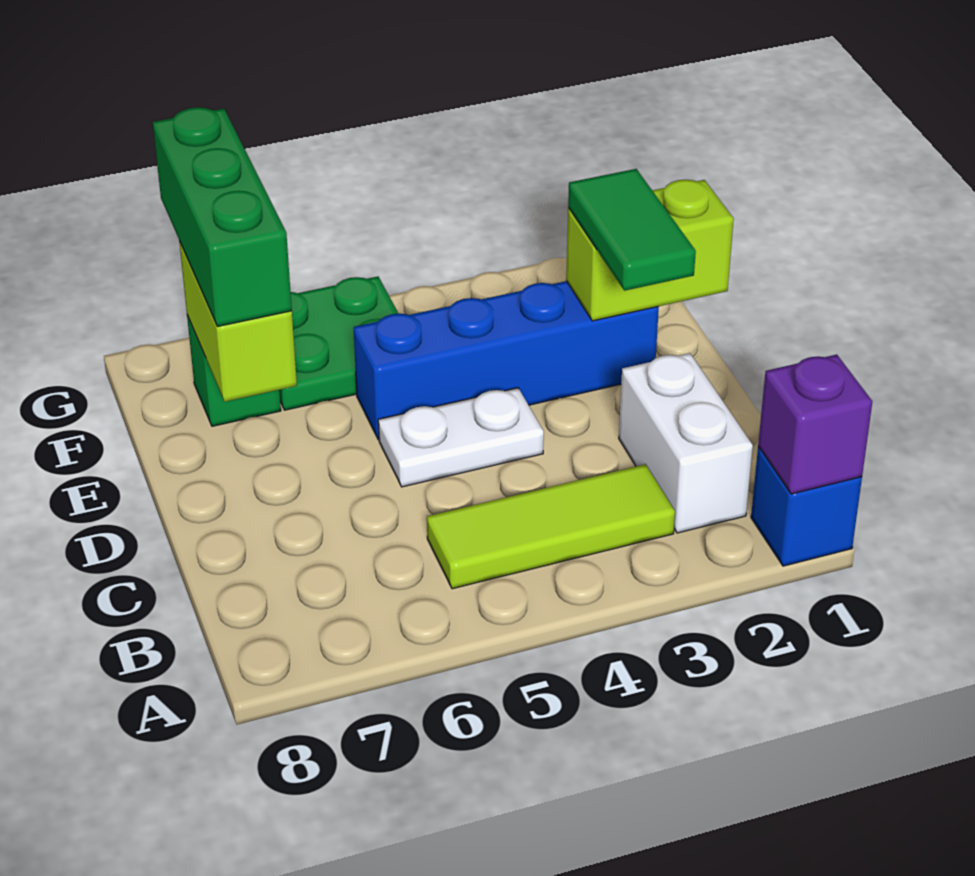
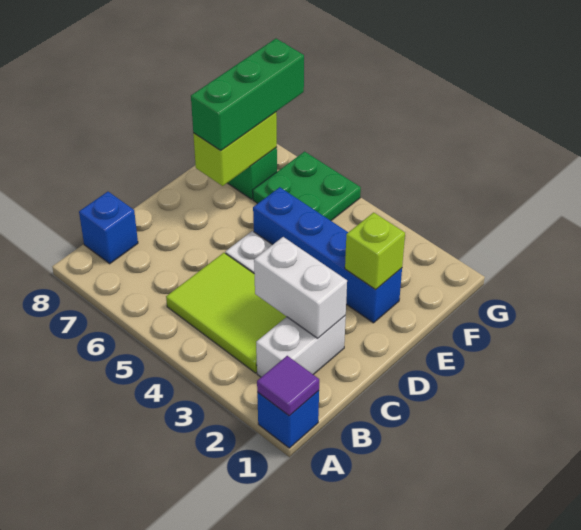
purple 1x1 brick [758,354,872,494] -> purple 1x1 tile [257,356,319,416]
lime 1x3 tile [427,464,675,589] -> lime 2x3 tile [166,253,287,373]
none -> blue 1x1 brick [79,192,138,264]
none -> white 1x2 brick [254,237,347,338]
green 1x2 tile [568,169,696,291] -> none
lime 1x2 brick [566,179,734,321] -> lime 1x1 brick [345,212,405,290]

